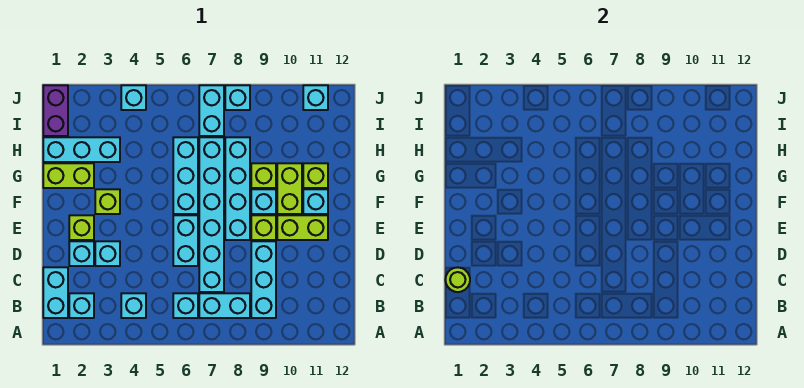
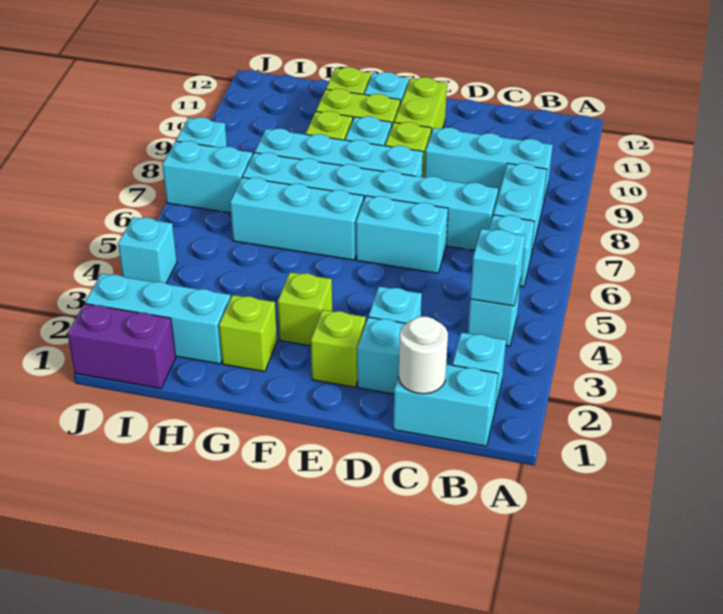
lime 1x1 round brick [445,267,470,292] -> white 1x1 round brick [399,317,448,394]
lime 1x2 brick [43,163,94,188] -> lime 1x1 brick [219,295,277,372]
cyan 1x3 brick [43,137,120,162] -> cyan 1x3 brick turned to [85,273,231,364]
cyan 1x1 brick [303,85,328,110] -> cyan 1x1 brick moved to [470,229,525,306]

